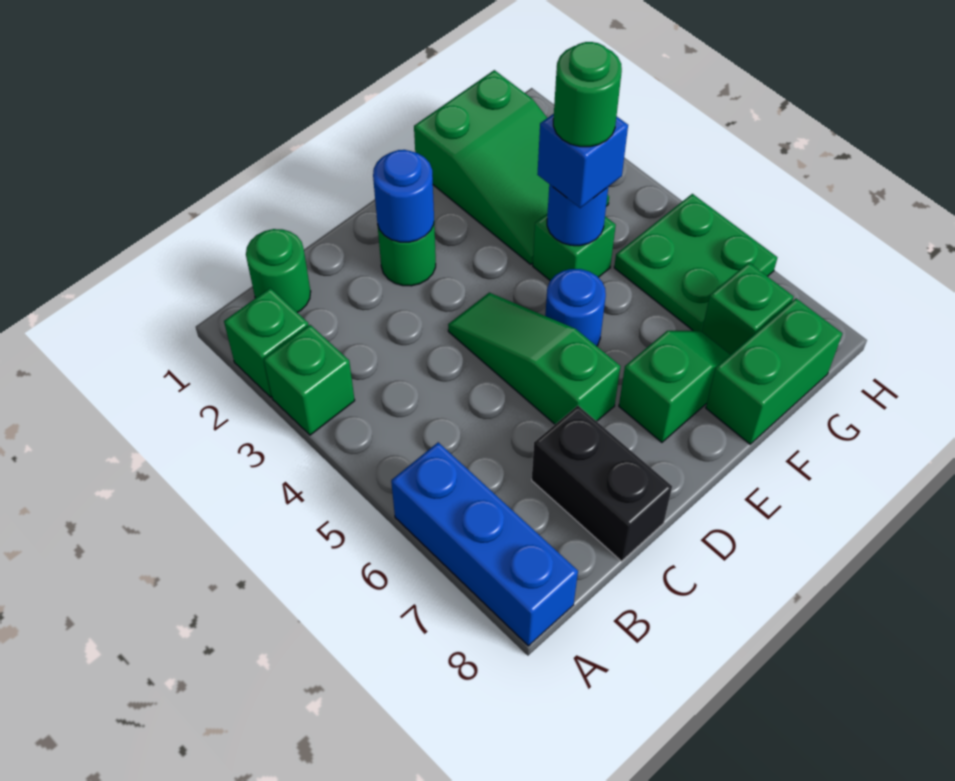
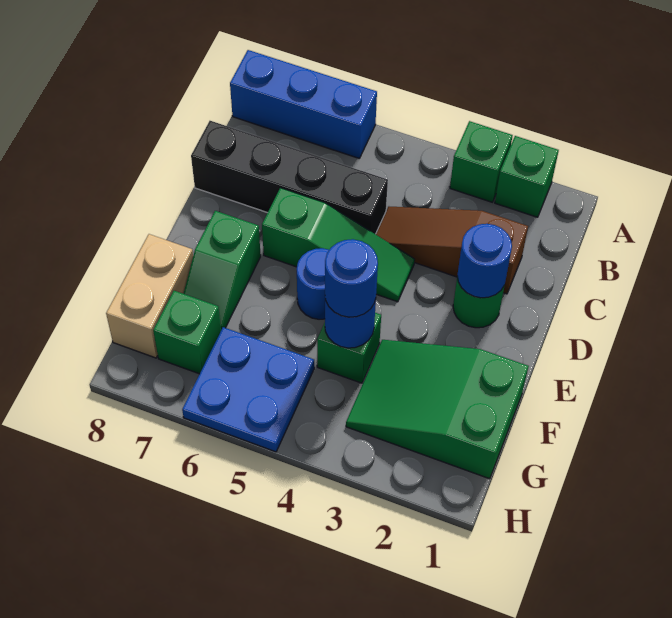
green 1x1 round brick [246,229,311,313] -> none
none -> brown 1x3 slope [376,207,528,294]
black 1x2 brick [532,406,672,561] -> black 1x4 brick [191,121,388,234]
blue 1x1 brick [537,114,628,208] -> blue 1x1 round brick [325,239,378,317]
green 1x1 round brick [553,42,622,147] -> none
green 1x2 brick [706,298,842,444] -> tan 1x2 brick [106,234,193,358]
green 2x2 plate [614,194,777,332] -> blue 2x2 plate [182,327,314,452]

